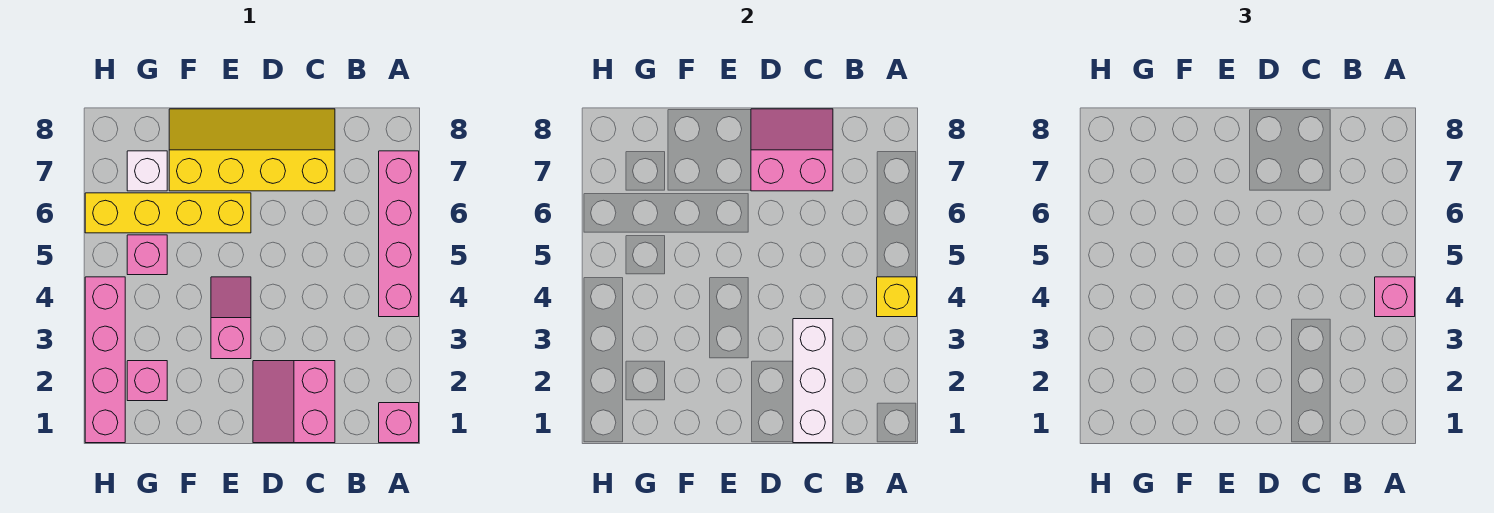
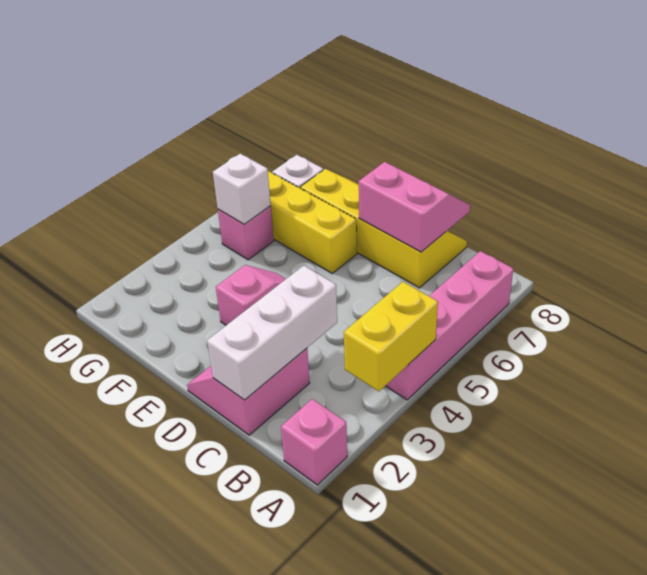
yellow 1x1 brick [877,277,917,317] -> yellow 1x2 brick [344,282,438,391]
pink 1x1 brick [1375,277,1415,317] -> none
pink 1x1 brick [127,361,167,401] -> none
none -> white 1x1 brick [213,154,271,224]
pink 1x4 brick [85,277,125,443] -> none

